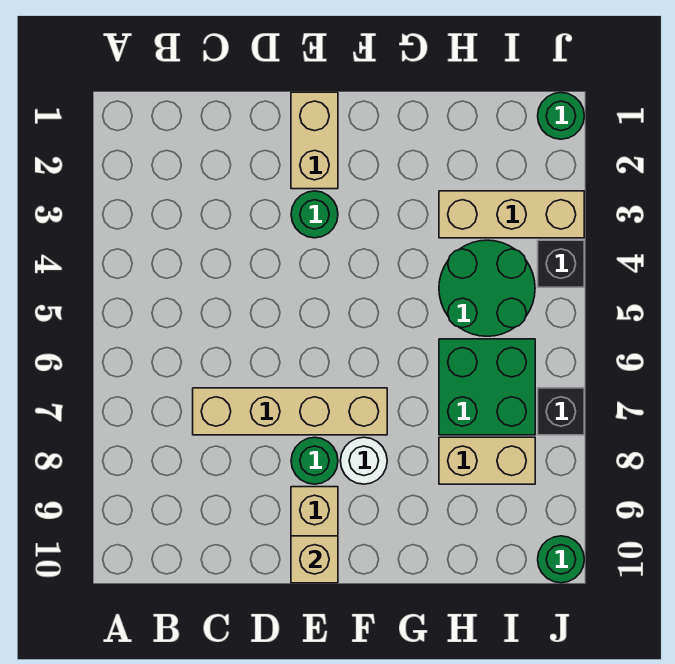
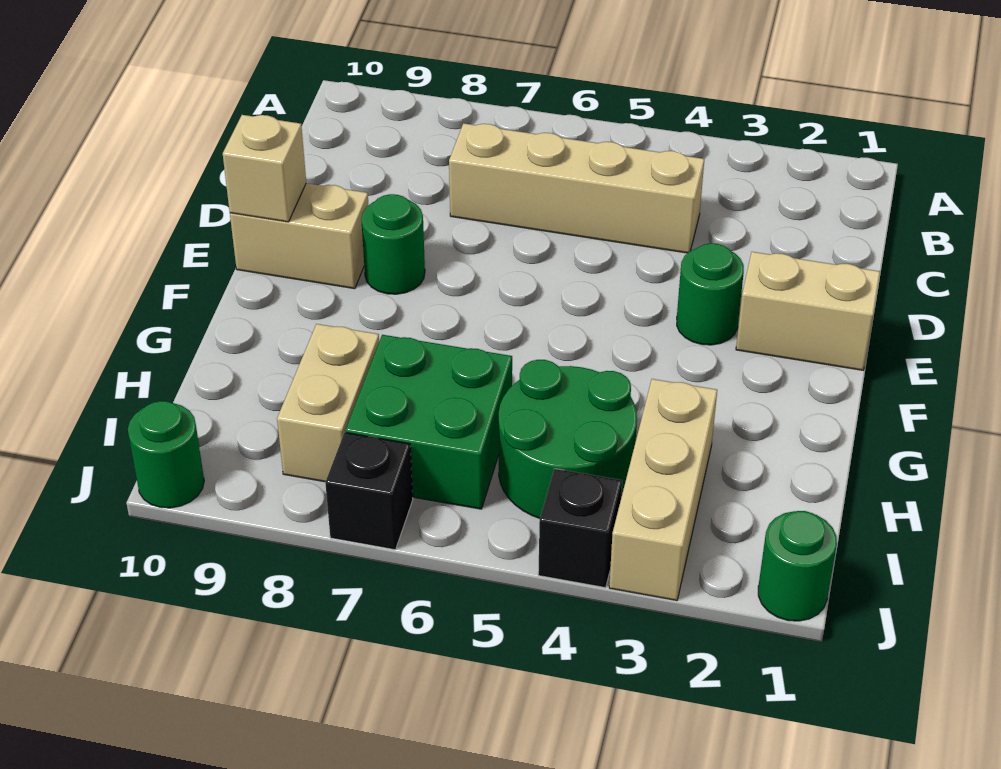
tan 1x4 brick [193,388,387,435] -> tan 1x4 brick turned to [449,123,704,253]
white 1x1 round brick [340,437,387,484] -> none

